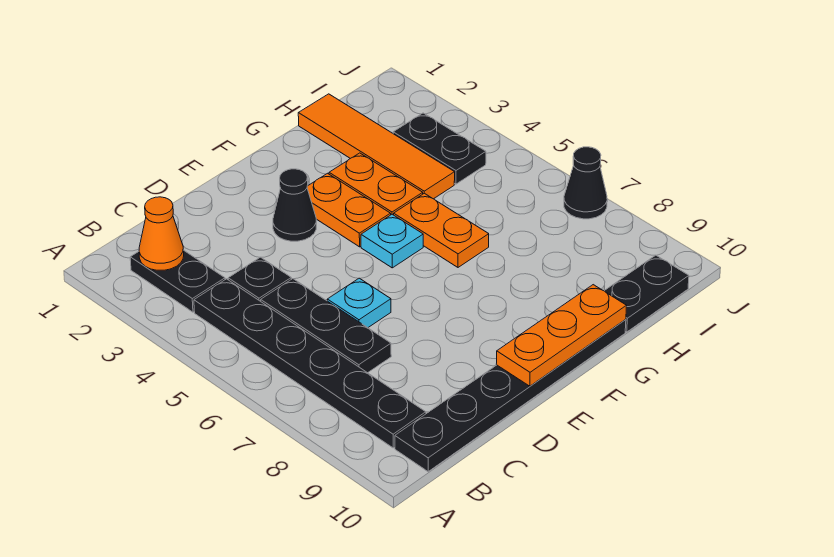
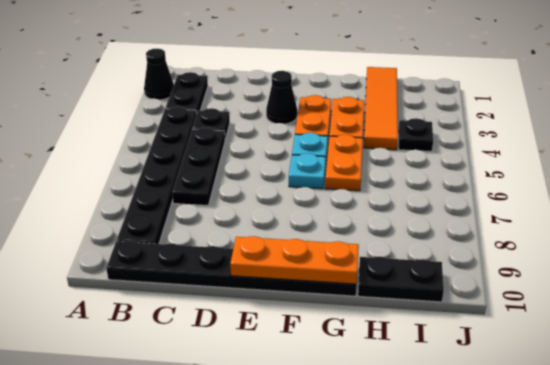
orange 1x1 cone [139,197,184,270] -> none
cyan 1x1 plate [327,278,391,328] -> cyan 1x1 plate moved to [289,153,326,189]
black 1x2 plate [393,113,486,184] -> black 1x1 plate [398,118,433,152]
black 1x1 cone [564,147,607,219] -> black 1x1 cone moved to [144,48,174,100]

